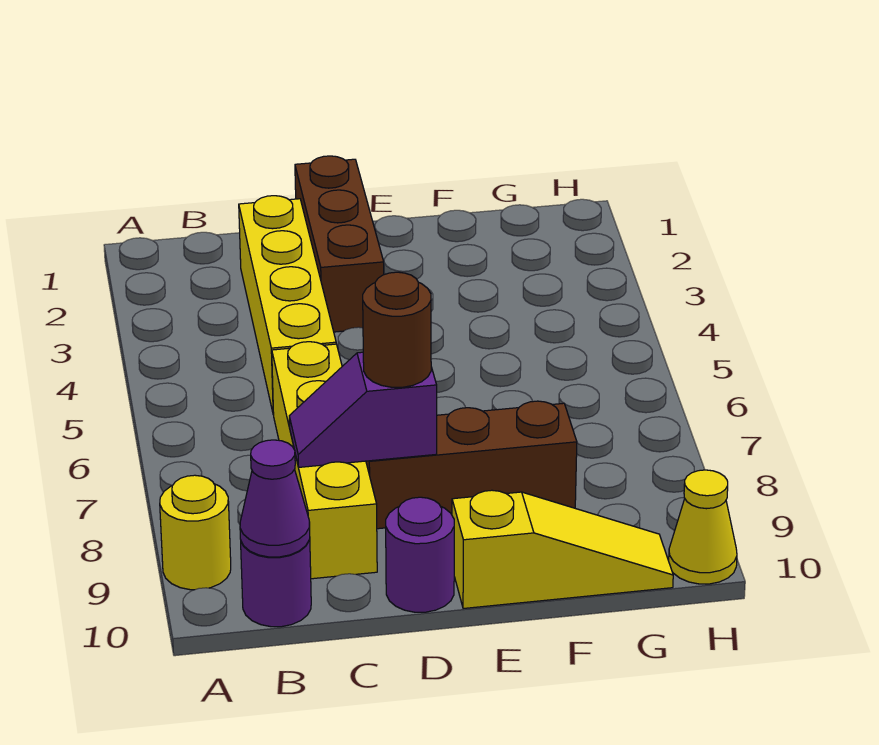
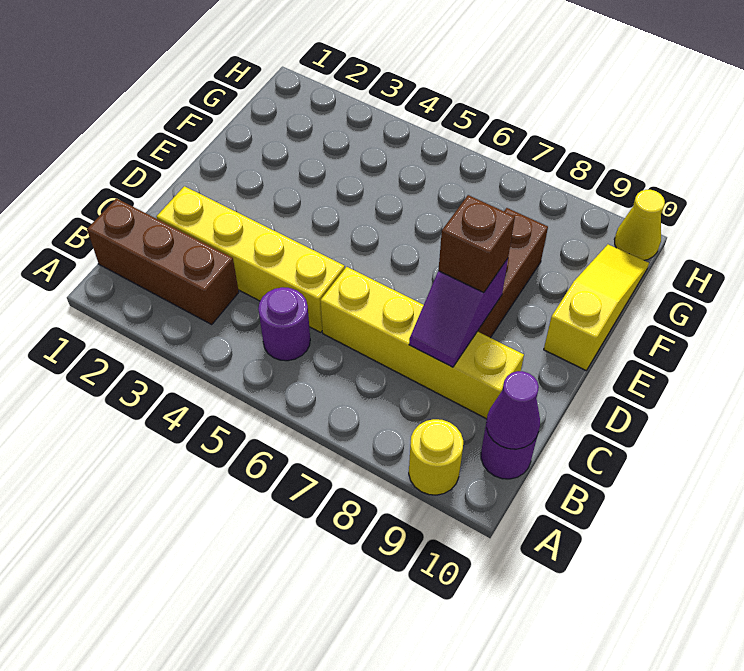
brown 1x3 brick [295,156,384,332] -> brown 1x3 brick moved to [87,198,239,324]
brown 1x1 round brick [363,272,431,387] -> brown 1x1 brick [438,195,515,293]
purple 1x1 round brick [386,497,454,612] -> purple 1x1 round brick moved to [258,287,310,361]

